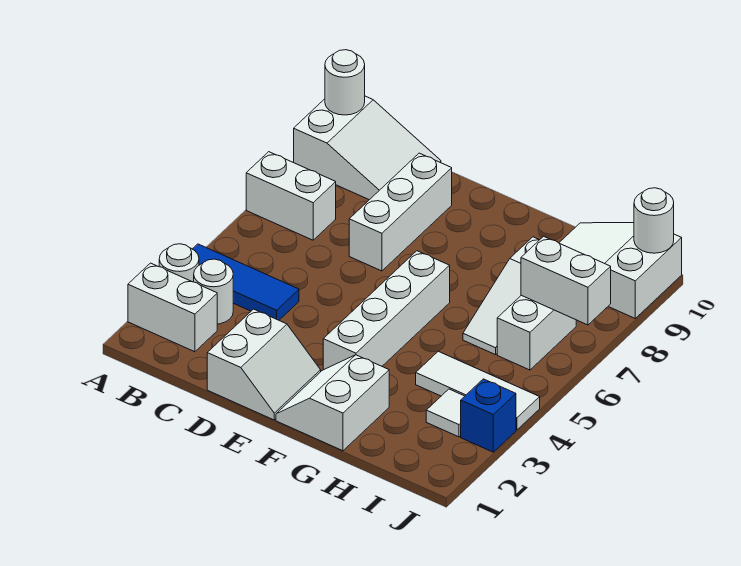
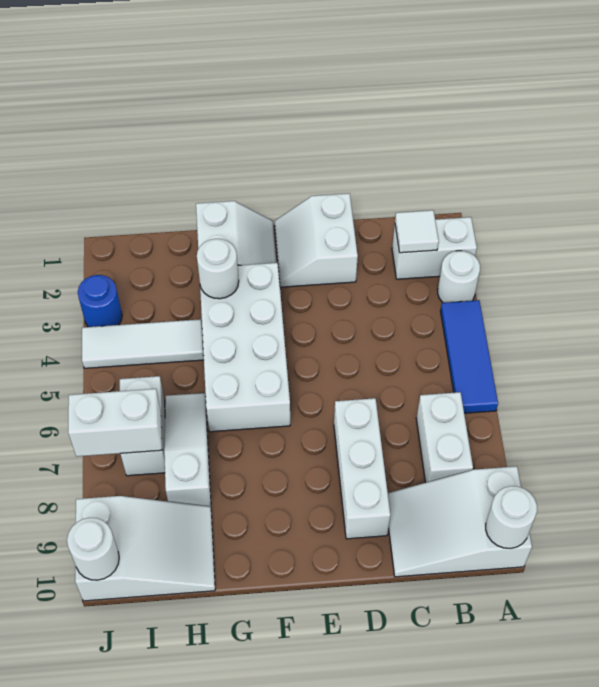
blue 1x3 tile [193,244,299,320] -> blue 1x3 tile turned to [441,300,498,413]
white 1x2 brick [246,152,336,240] -> white 1x2 brick turned to [416,392,473,483]
white 1x1 round brick [194,259,233,324] -> white 1x1 round brick moved to [197,239,239,299]
white 1x4 brick [323,251,450,370] -> white 2x4 brick [200,263,290,432]
white 1x1 tile [426,389,465,437] -> white 1x1 tile moved to [395,210,439,253]
blue 1x1 brick [461,379,516,452] -> blue 1x1 round brick [78,275,122,327]

